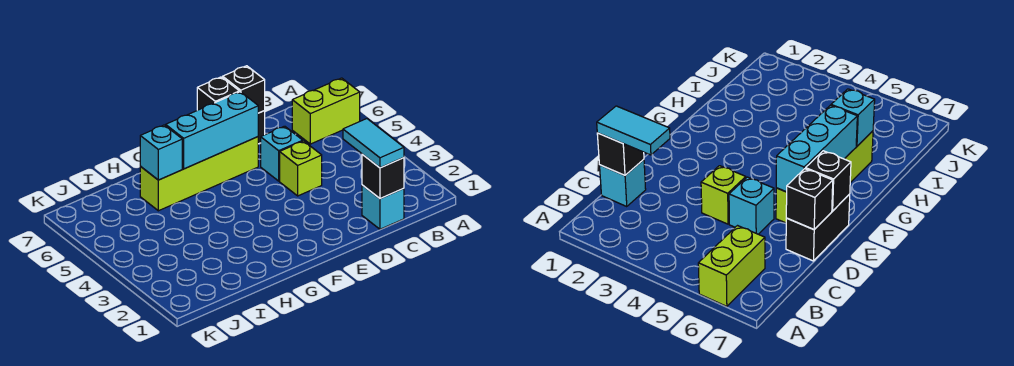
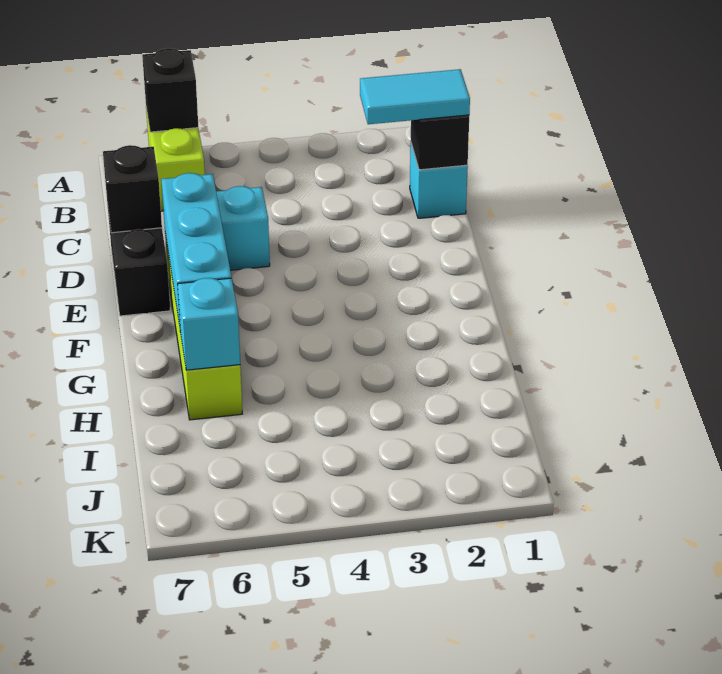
lime 1x1 brick [280,141,322,196] -> none
black 1x1 brick [197,77,239,110] -> black 1x1 brick moved to [142,48,198,132]

